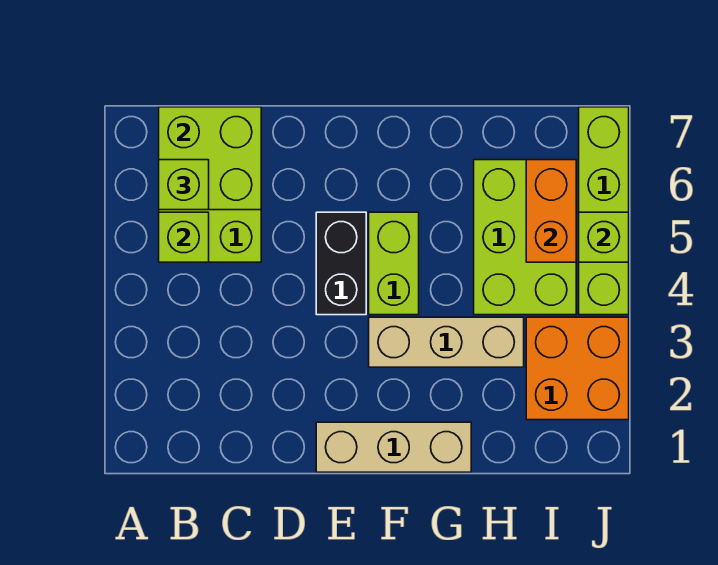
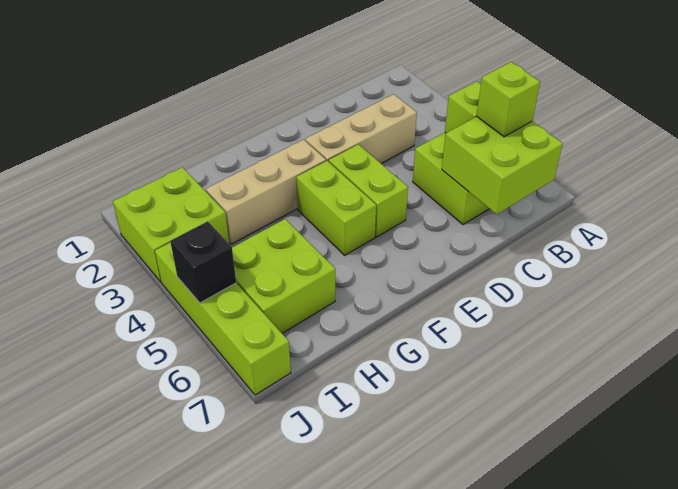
tan 1x3 brick [316,422,471,472] -> tan 1x3 brick moved to [305,94,417,164]
black 1x2 brick [316,212,366,315] -> lime 1x2 brick [329,144,408,237]
lime 2x3 brick [474,160,576,315] -> lime 2x2 brick [232,219,335,333]
orange 2x2 brick [526,317,629,420] -> lime 2x2 brick [113,167,229,282]
orange 1x2 brick [526,160,576,262] -> none
lime 1x1 brick [579,212,629,262] -> black 1x1 brick [170,221,236,303]

